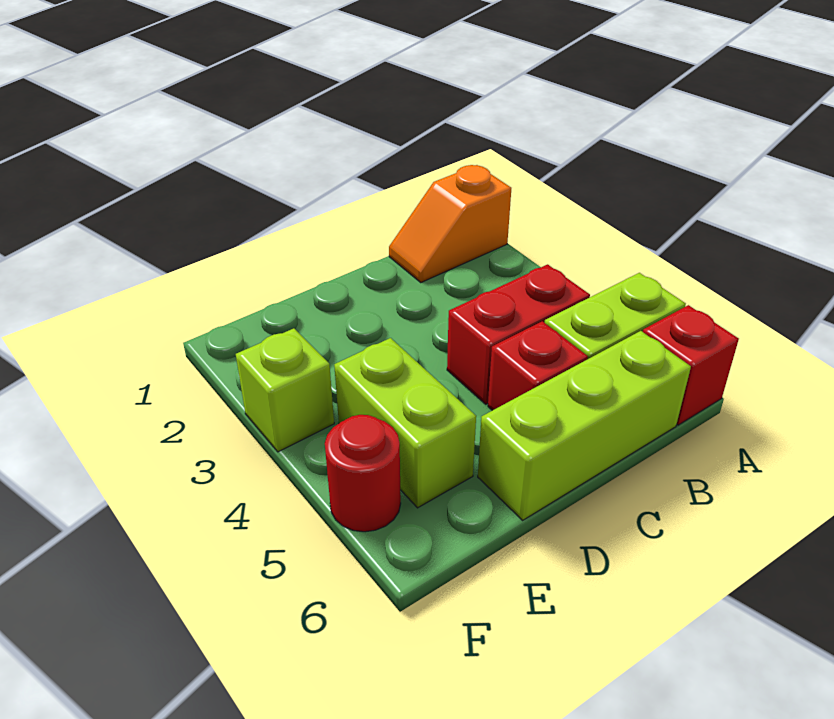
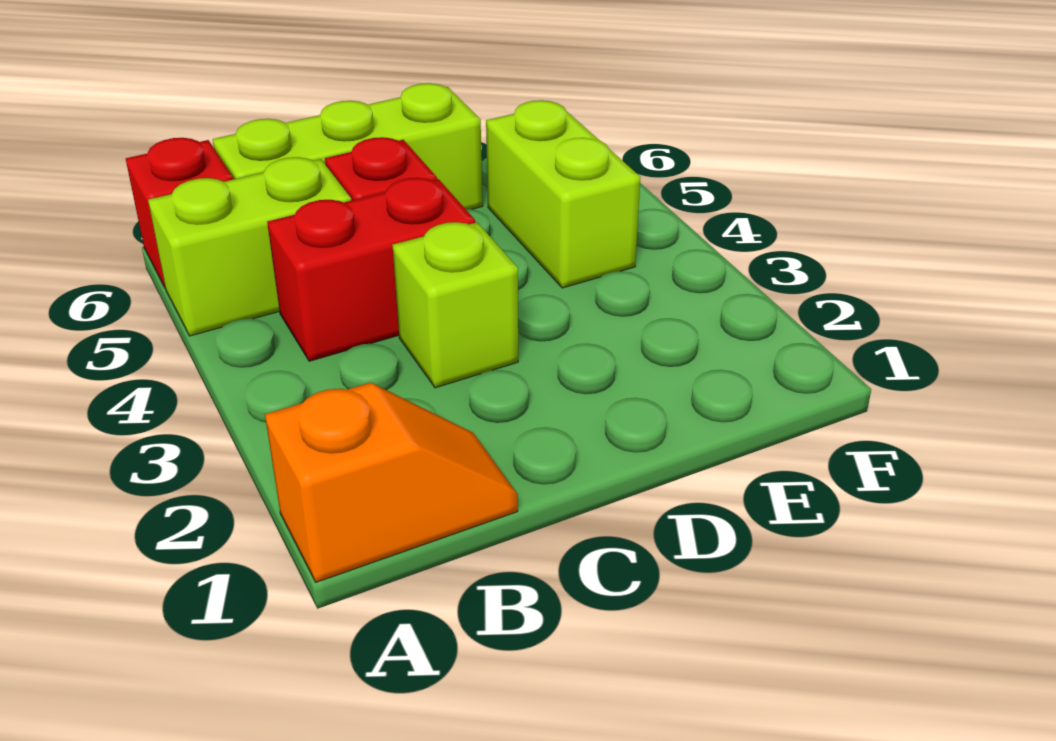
lime 1x1 brick [236,328,334,452] -> lime 1x1 brick moved to [393,222,518,388]
red 1x1 round brick [325,415,401,532] -> none

